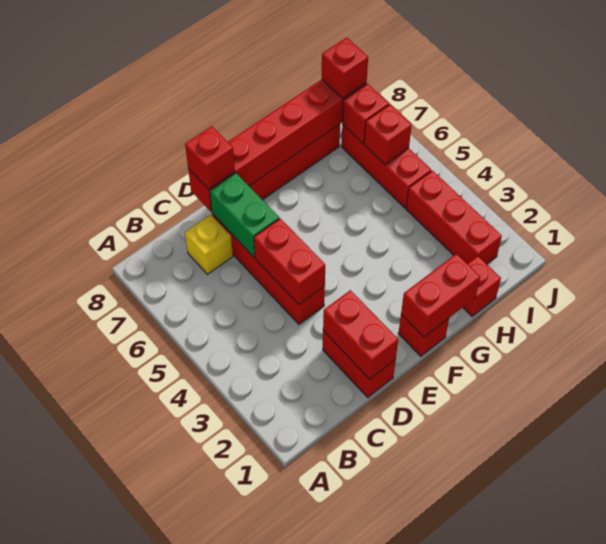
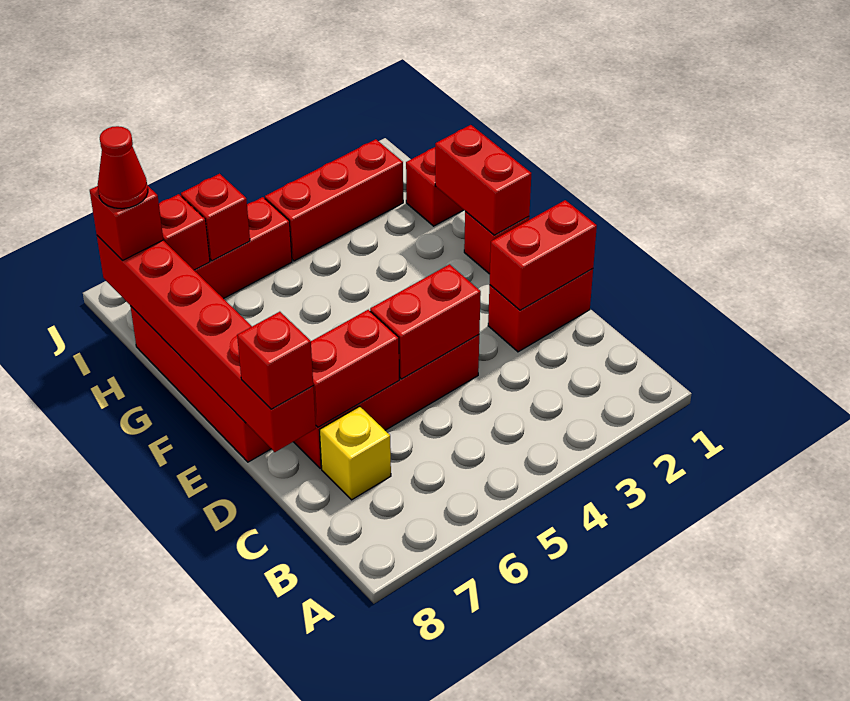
green 1x2 brick [210,173,279,257] -> red 1x2 brick [311,310,399,427]
none -> red 1x1 cone [98,126,148,209]

